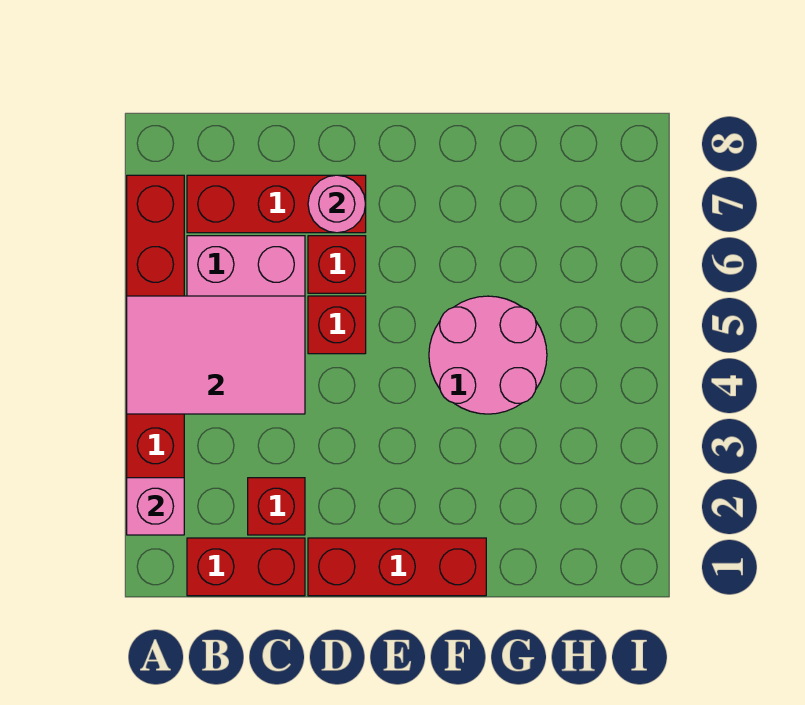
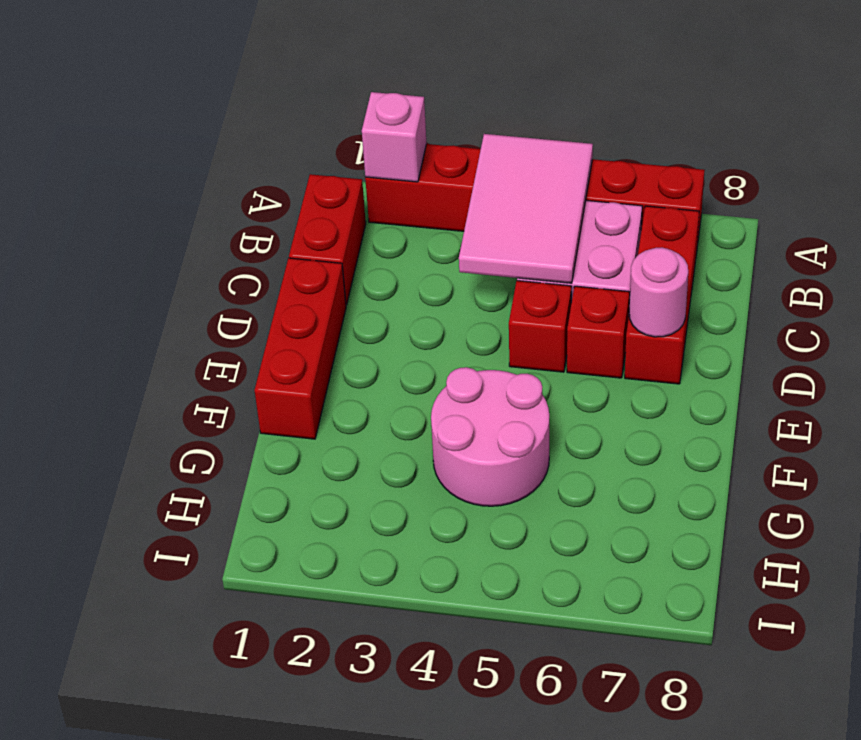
red 1x1 brick [248,478,305,535] -> none

